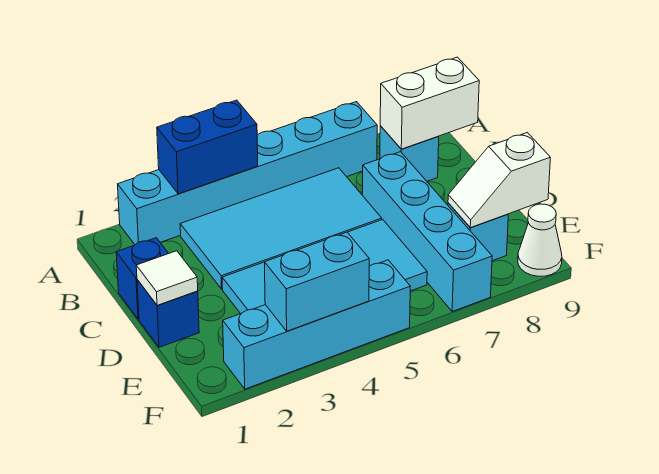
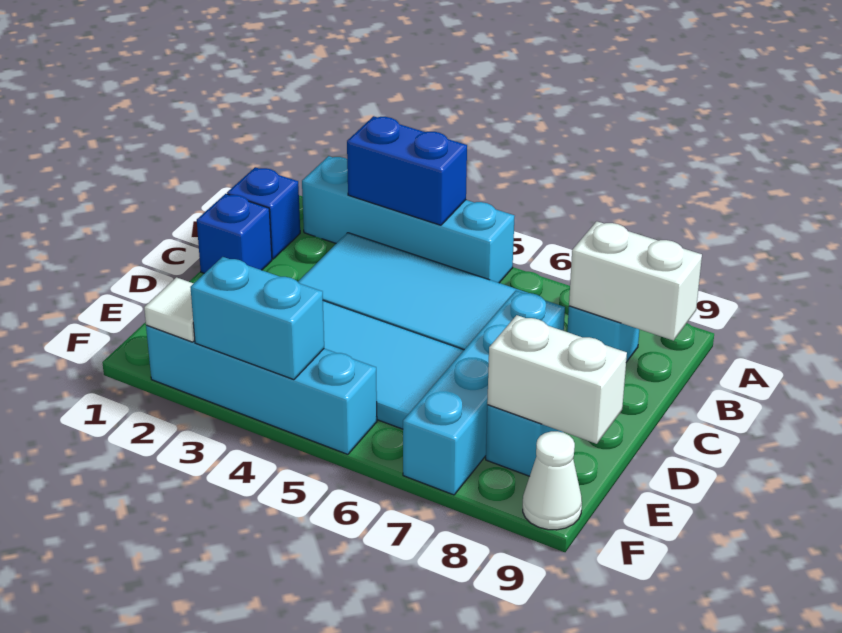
cyan 1x6 brick [118,102,377,244] -> cyan 1x4 brick [302,156,514,283]
blue 1x1 brick [137,280,199,347] -> blue 1x1 brick moved to [227,167,300,259]
white 1x1 tile [136,251,198,305] -> white 1x1 tile moved to [144,277,195,342]
white 1x2 slope [448,133,550,228] -> white 1x2 brick [487,315,627,444]

